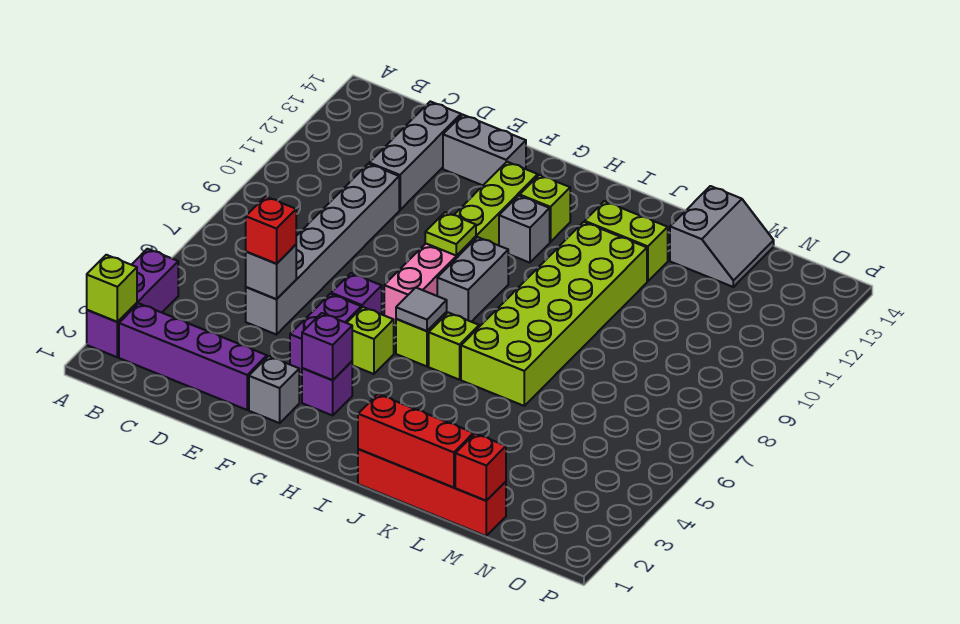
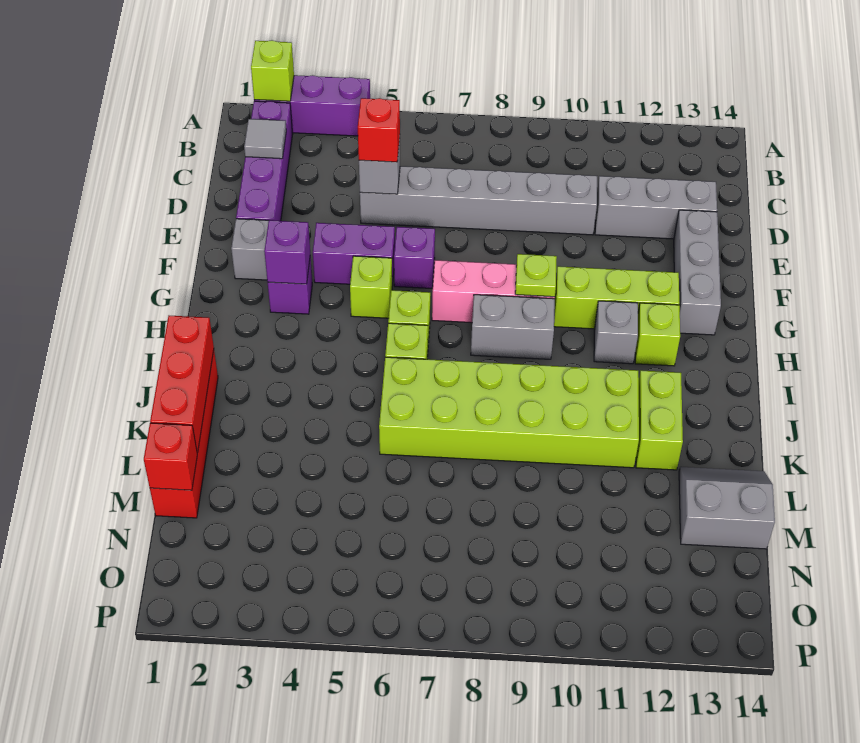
grey 1x2 brick [443,115,526,185] -> grey 1x3 brick [674,210,721,335]
grey 1x1 tile [396,288,447,331] -> grey 1x1 tile moved to [244,119,286,159]
grey 2x2 slope [670,186,774,287] -> grey 2x2 slope turned to [679,467,775,549]

